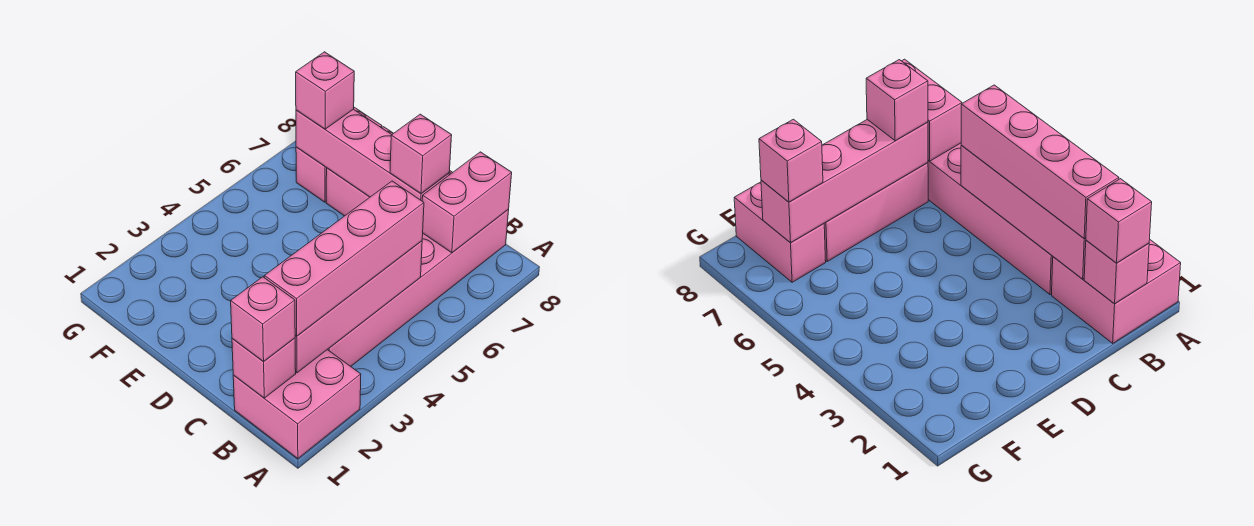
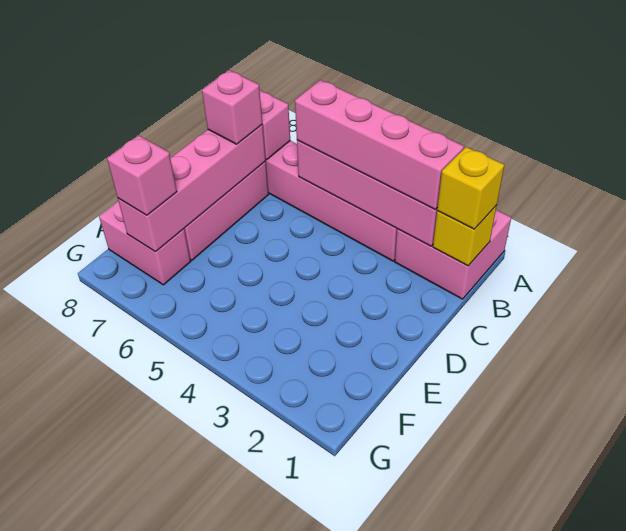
pink 1x1 brick [232,338,296,398] -> yellow 1x1 brick [433,205,497,266]
pink 1x1 brick [231,277,295,362] -> yellow 1x1 brick [437,147,504,229]

